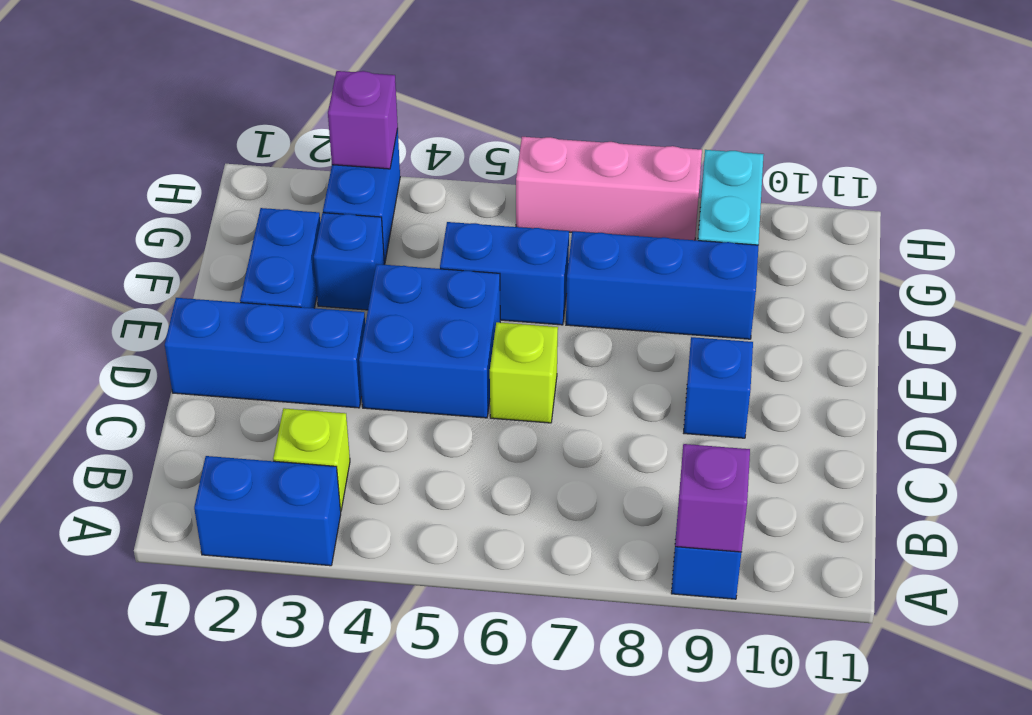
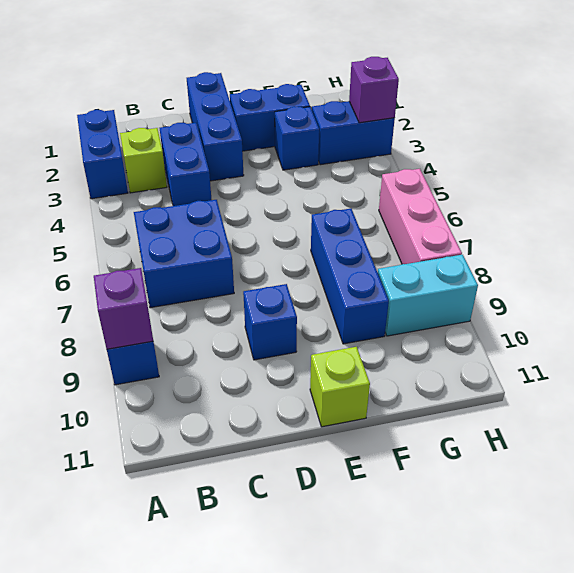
blue 2x2 brick [359,264,500,418] -> blue 2x2 brick moved to [134,200,234,308]
lime 1x1 brick [490,322,558,423] -> lime 1x1 brick moved to [310,347,370,427]
blue 1x2 brick [440,222,569,325] -> blue 1x2 brick moved to [160,123,212,206]

